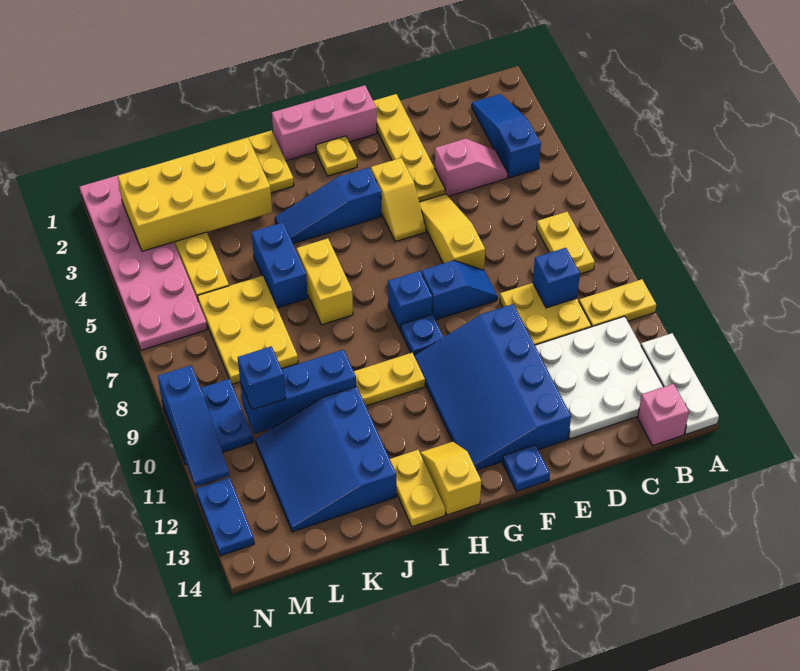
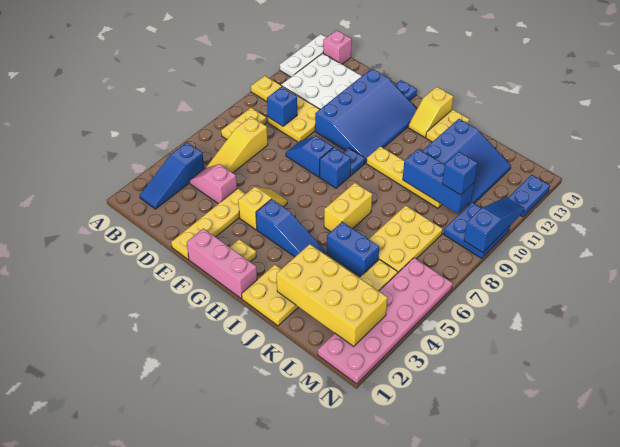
yellow 1x3 slope [419,194,485,270] -> yellow 1x3 slope moved to [206,117,268,173]
blue 1x2 brick [252,222,308,308] -> blue 1x2 brick turned to [327,222,379,277]

